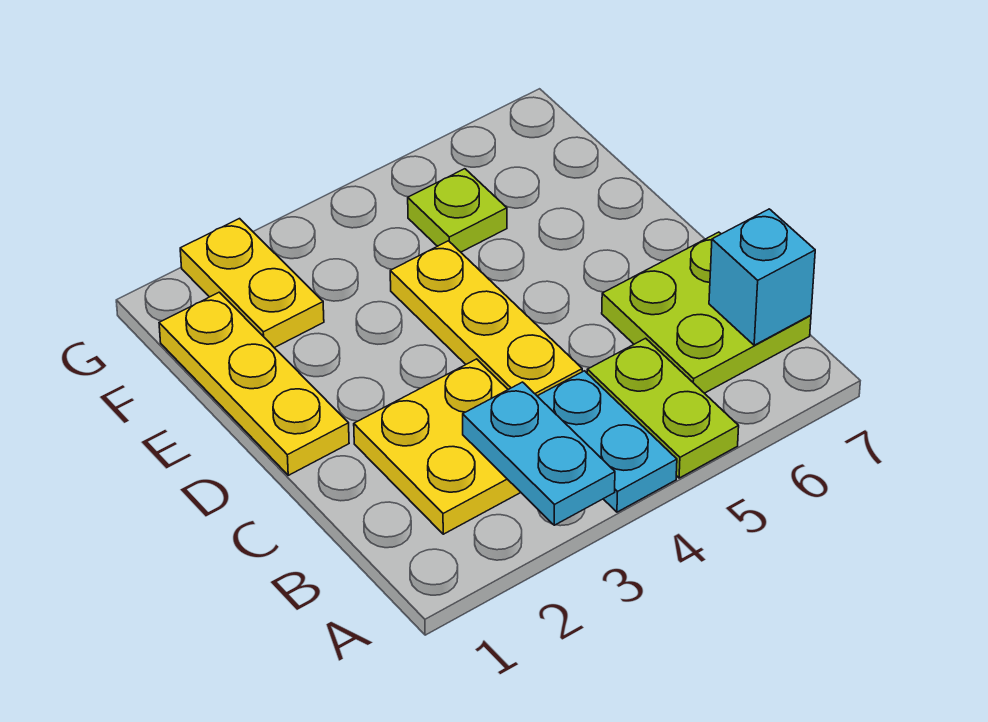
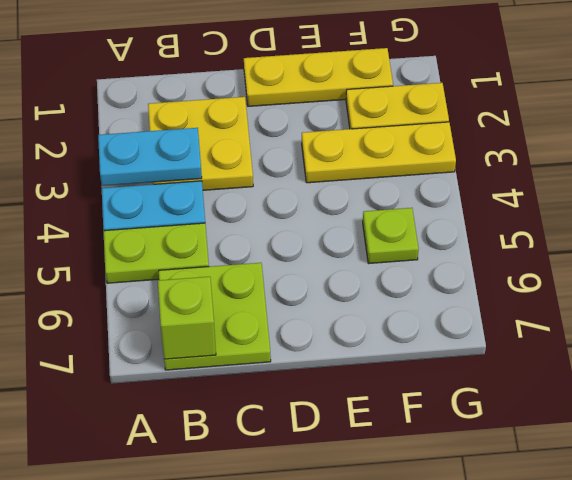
cyan 1x1 brick [709,209,815,345] -> lime 1x1 brick [158,277,216,359]
yellow 1x3 plate [390,241,582,396] -> yellow 1x3 plate moved to [302,122,456,183]

